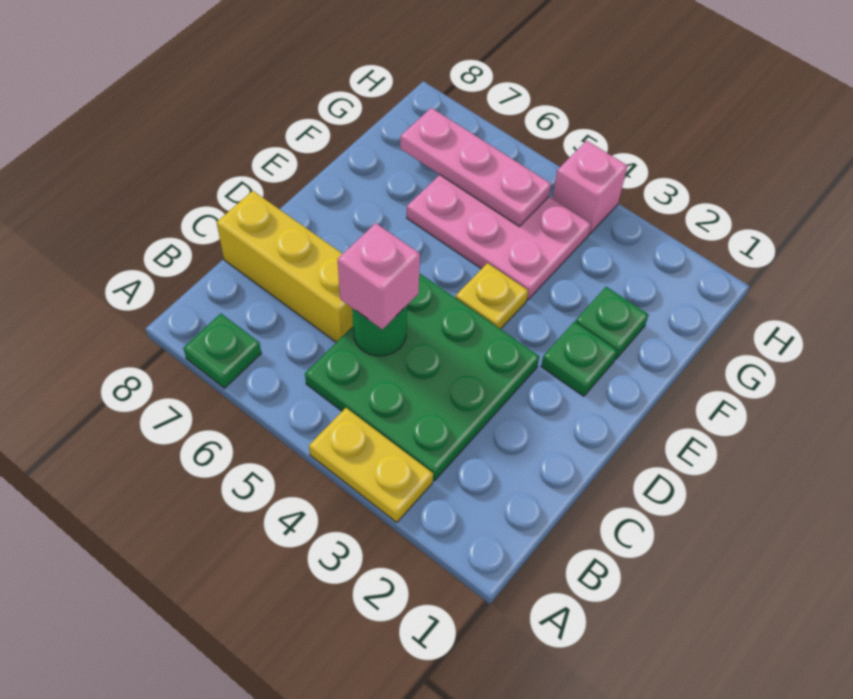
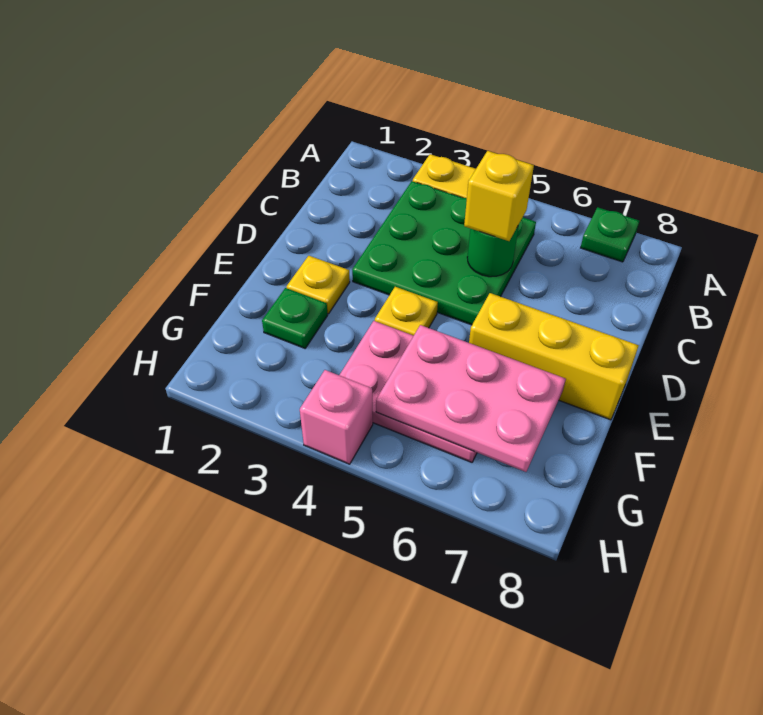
pink 1x1 brick [338,223,420,329] -> yellow 1x1 brick [464,151,534,241]
yellow 1x3 brick [217,191,353,342] -> yellow 1x3 brick moved to [469,293,639,420]
green 1x1 plate [541,322,617,396] -> yellow 1x1 plate [287,256,350,314]
pink 1x3 plate [400,108,551,226] -> pink 2x3 plate [376,325,566,472]

